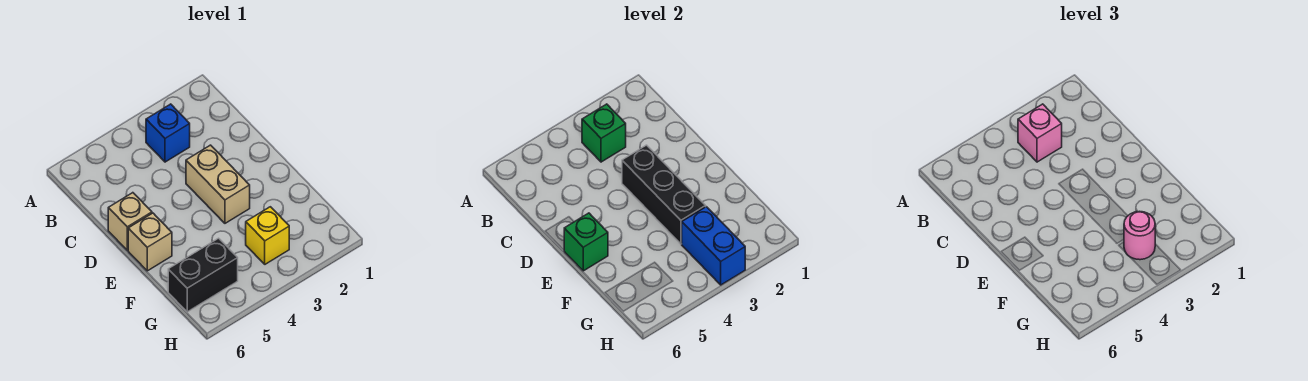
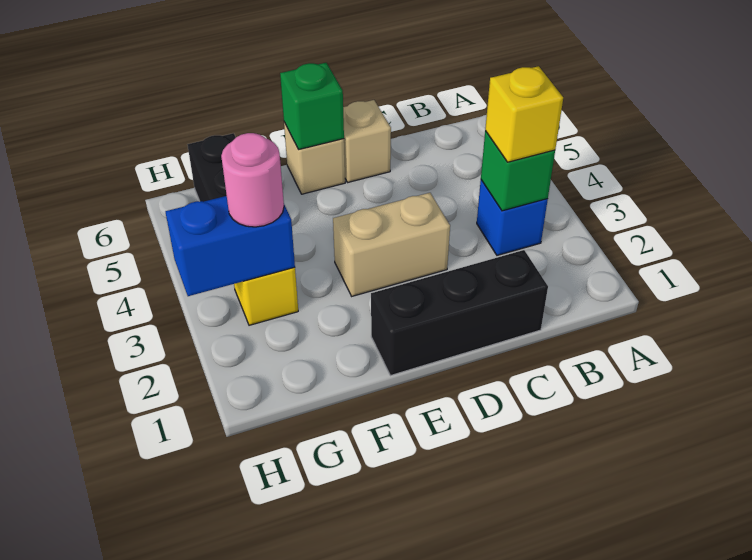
pink 1x1 brick [1018,104,1062,162] -> yellow 1x1 brick [485,66,563,162]
black 1x3 brick [622,145,706,244] -> black 1x3 brick moved to [371,250,548,376]

